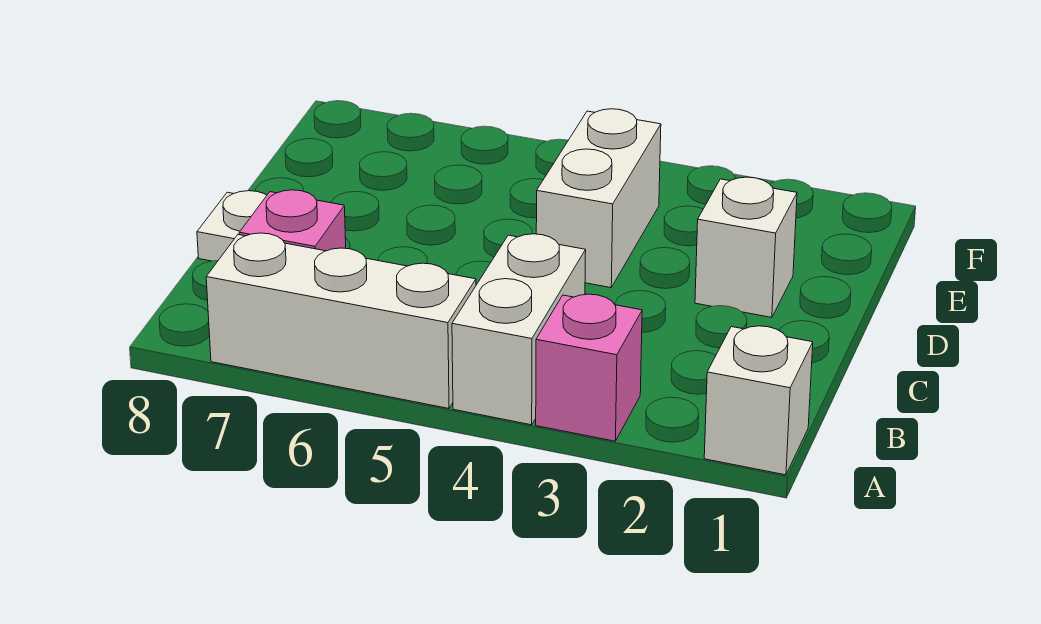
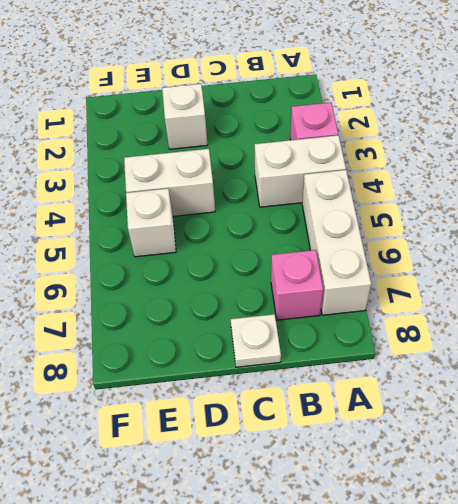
white 1x1 brick [704,326,813,475] -> white 1x1 brick moved to [126,189,176,257]

